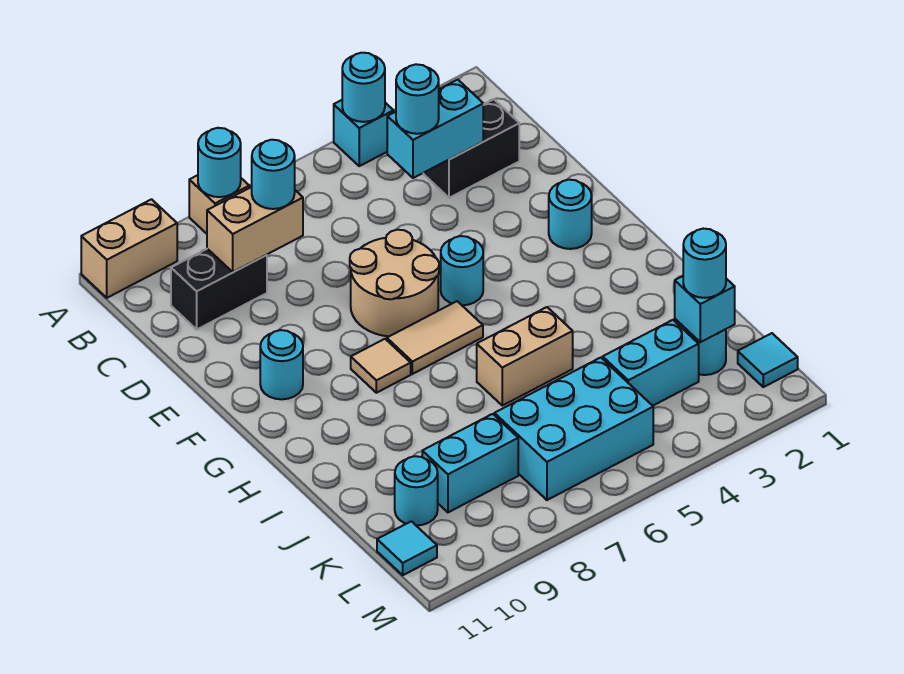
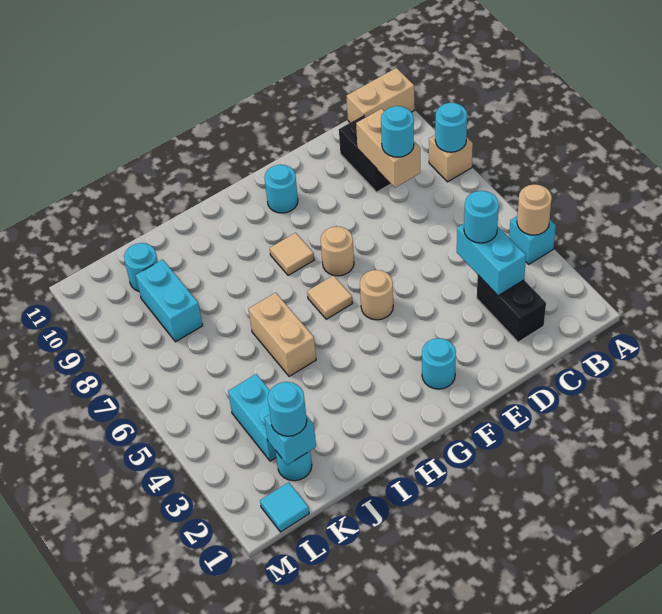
cyan 1x1 round brick [342,53,385,122] -> tan 1x1 round brick [517,184,552,235]
tan 1x2 brick [81,199,177,298] -> tan 1x2 brick turned to [347,68,414,123]
tan 2x2 round brick [350,230,439,336] -> tan 1x1 round brick [321,226,354,276]
cyan 1x1 round brick [441,236,483,305] -> tan 1x1 round brick [360,270,393,320]
tan 1x2 tile [387,301,483,374] -> tan 1x1 tile [307,275,353,319]
cyan 2x3 brick [494,358,653,500] -> none
cyan 1x1 tile [377,521,437,575] -> none

